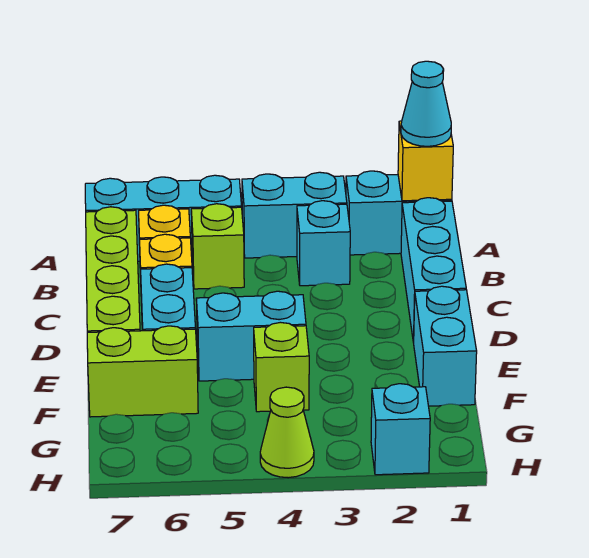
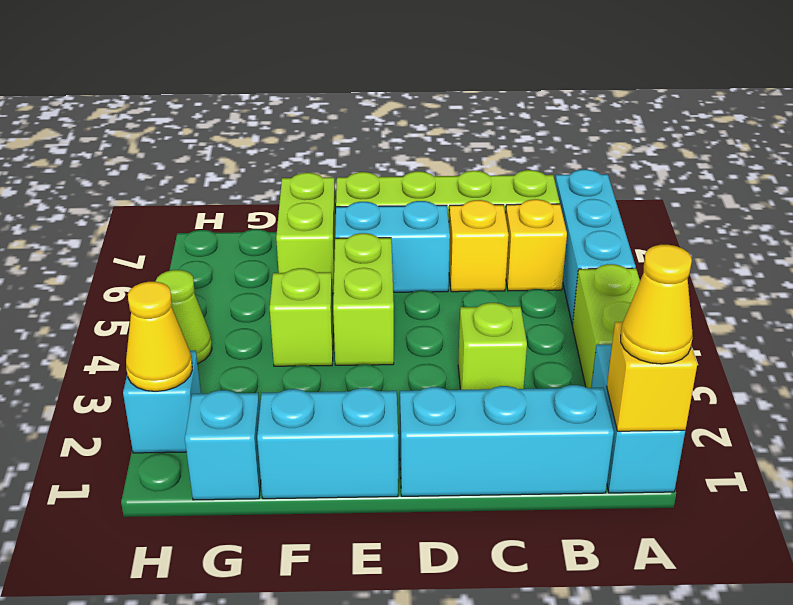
cyan 1x1 cone [401,61,451,146] -> yellow 1x1 cone [621,245,693,364]
cyan 1x2 brick [242,172,347,258] -> lime 1x2 brick [572,264,640,388]
cyan 1x1 brick [297,201,350,286] -> cyan 1x1 brick moved to [185,390,261,500]
lime 1x1 brick [191,204,244,289] -> lime 1x1 brick moved to [458,303,527,390]
cyan 1x2 brick [196,291,306,381] -> lime 1x2 brick [333,233,394,365]
none -> yellow 1x1 cone [126,282,192,391]

